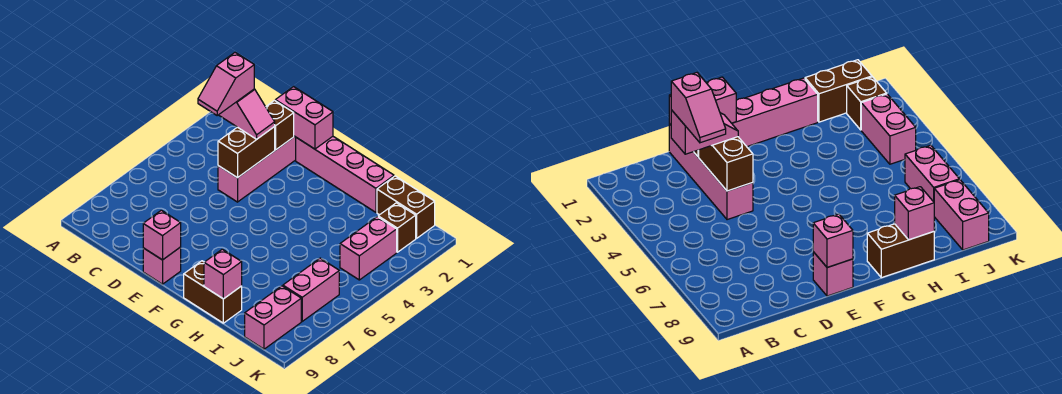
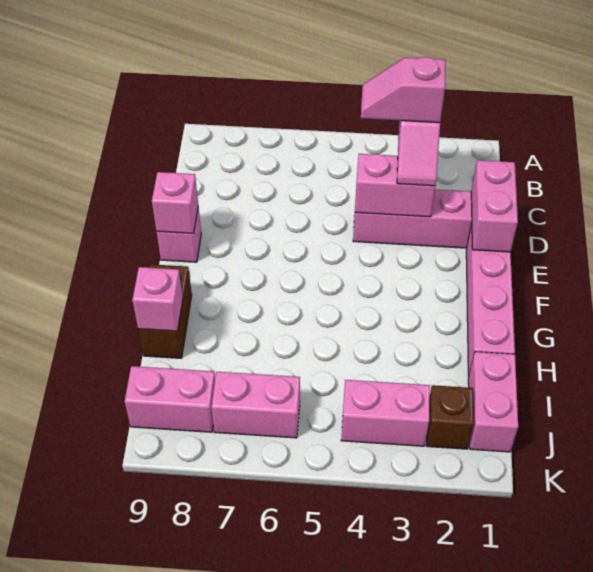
brown 1x1 brick [266,101,294,150] -> none
brown 1x2 brick [218,127,275,178] -> pink 1x2 brick [355,154,435,217]
brown 1x2 brick [377,176,435,238] -> pink 1x2 brick [468,352,518,452]

